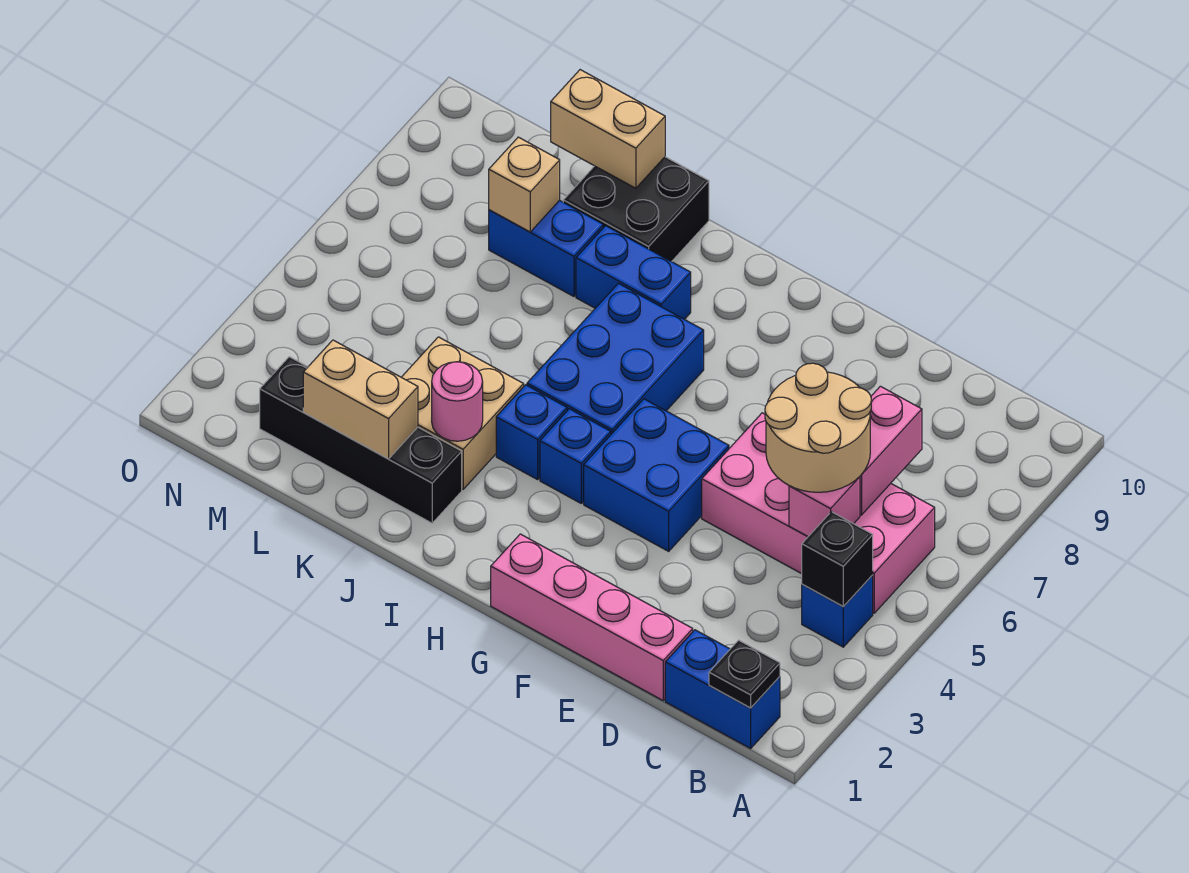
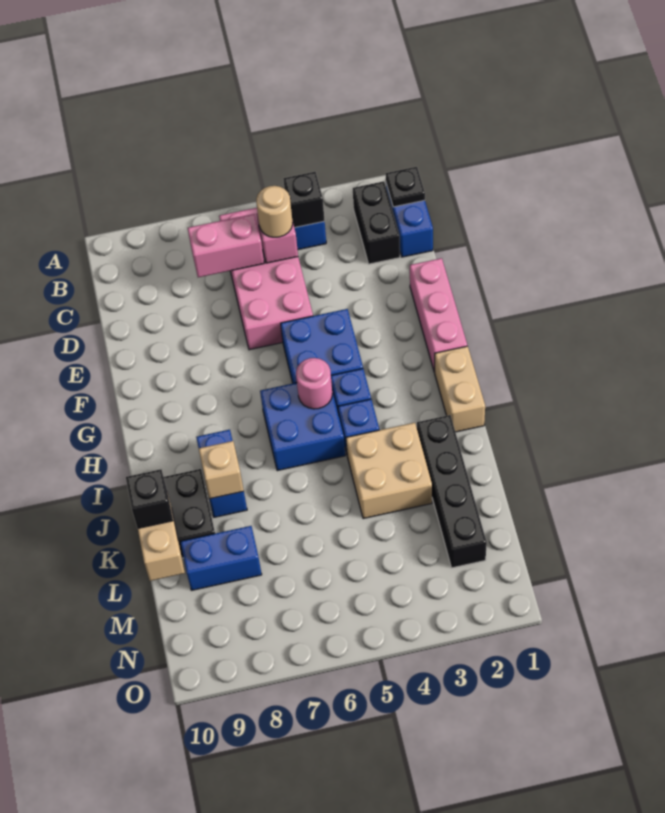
none -> black 1x2 brick [353,181,400,264]
tan 2x2 round brick [765,363,871,492] -> tan 1x1 round brick [256,186,293,237]
pink 1x4 brick [491,534,693,700] -> pink 1x3 brick [410,258,467,372]
blue 2x3 brick [527,283,704,434] -> blue 2x2 brick [260,383,345,471]
pink 1x1 round brick [432,362,483,441] -> pink 1x1 round brick moved to [296,358,332,409]
tan 1x2 brick [303,340,418,459] -> tan 1x2 brick moved to [435,346,485,432]
blue 1x2 brick [489,200,603,296] -> blue 1x2 brick turned to [180,526,262,590]
none -> black 1x1 brick [126,469,173,528]
tan 1x1 brick [489,137,560,232] -> tan 1x1 brick moved to [199,441,244,499]

